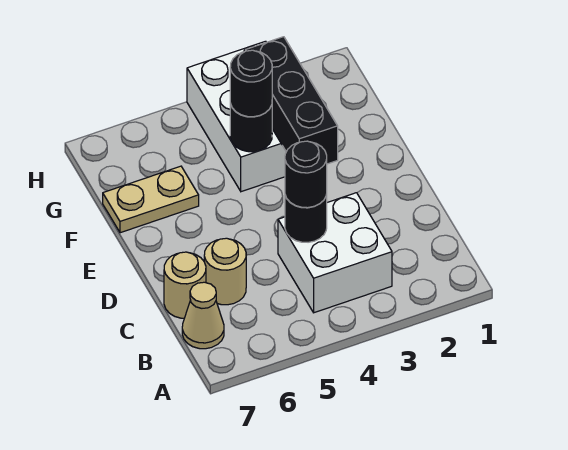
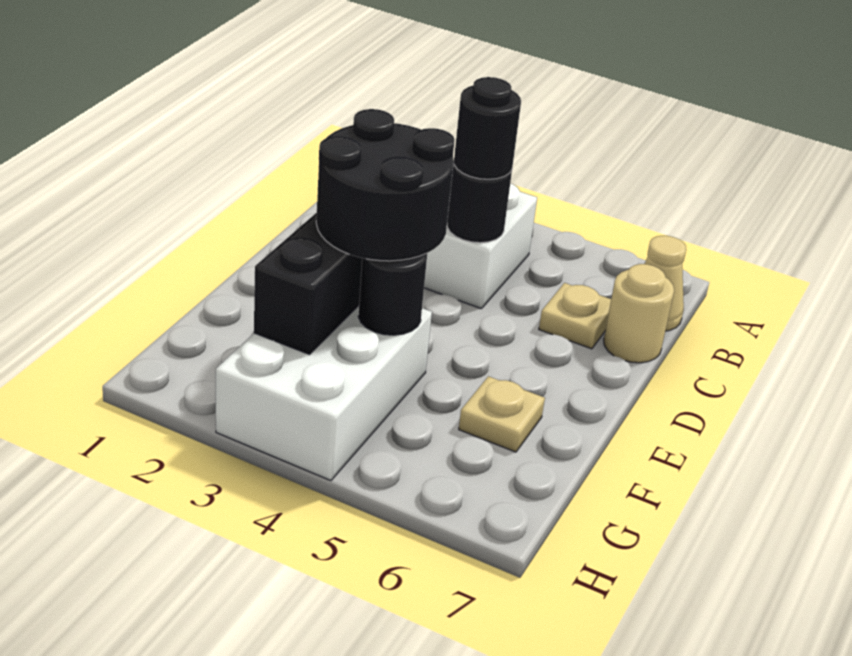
tan 1x1 round brick [204,238,246,305] -> tan 1x1 plate [539,283,611,349]
black 1x1 round brick [230,50,272,117] -> black 2x2 round brick [316,109,455,261]
tan 1x2 plate [103,166,199,233] -> tan 1x1 plate [459,376,545,452]

